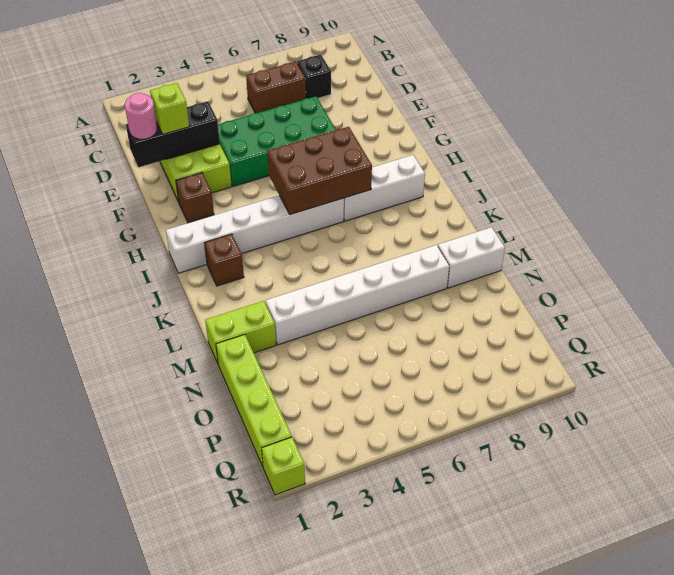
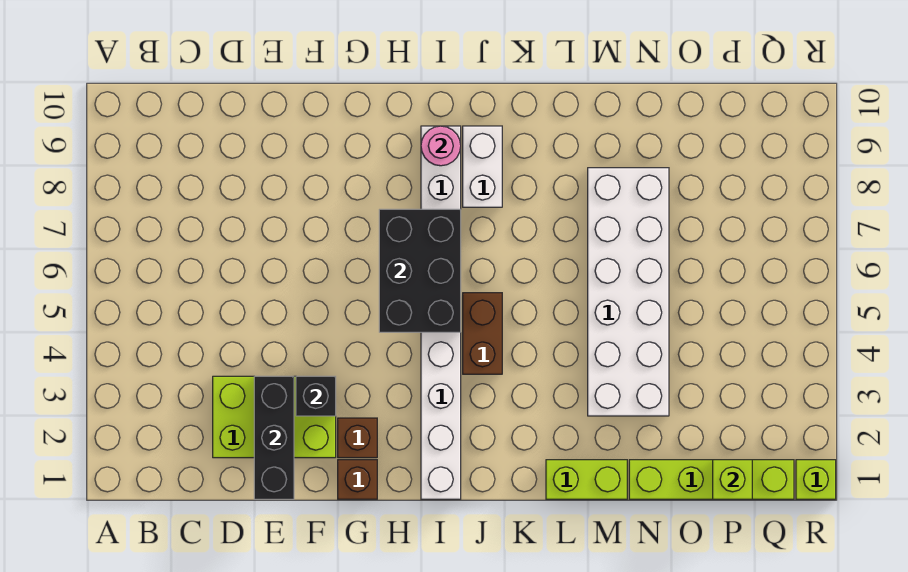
brown 1x2 brick [246,62,306,113] -> brown 1x2 brick moved to [463,293,502,374]
black 1x1 brick [297,55,331,98] -> black 1x1 brick moved to [296,376,336,416]
pink 1x1 round brick [125,93,157,139] -> pink 1x1 round brick moved to [421,126,461,166]
lime 1x1 brick [150,83,189,134] -> lime 1x1 brick moved to [713,460,752,499]
green 2x4 brick [218,96,336,186] -> none
brown 2x3 brick [267,127,372,215] -> black 2x3 brick [379,209,461,332]
brown 1x1 brick [205,234,244,286] -> brown 1x1 brick moved to [338,460,377,499]
lime 1x2 brick [205,301,276,364] -> lime 1x2 brick turned to [546,460,627,499]
white 1x6 brick [266,245,449,345] -> white 2x6 brick [588,168,669,416]
white 1x2 brick [438,227,505,288] -> white 1x2 brick moved to [463,126,502,207]

